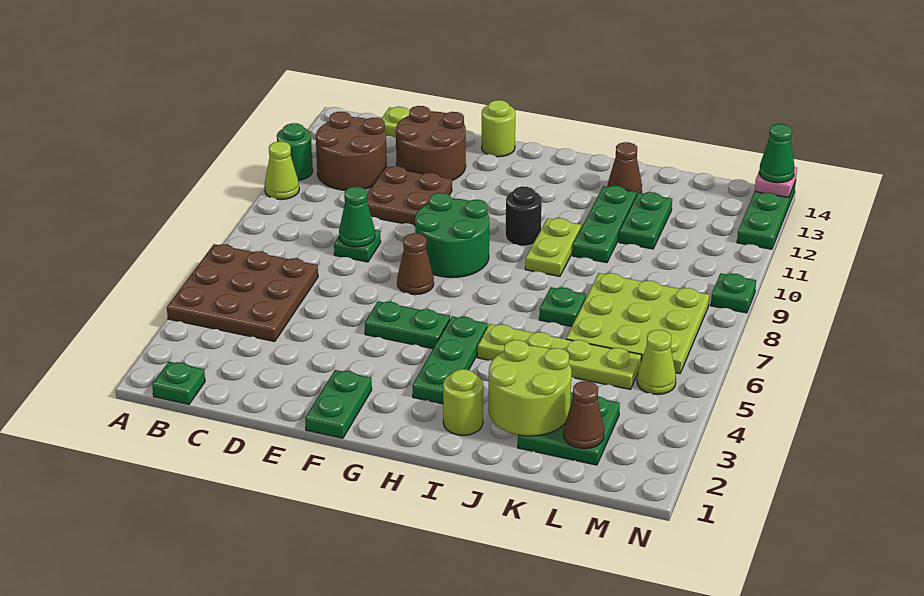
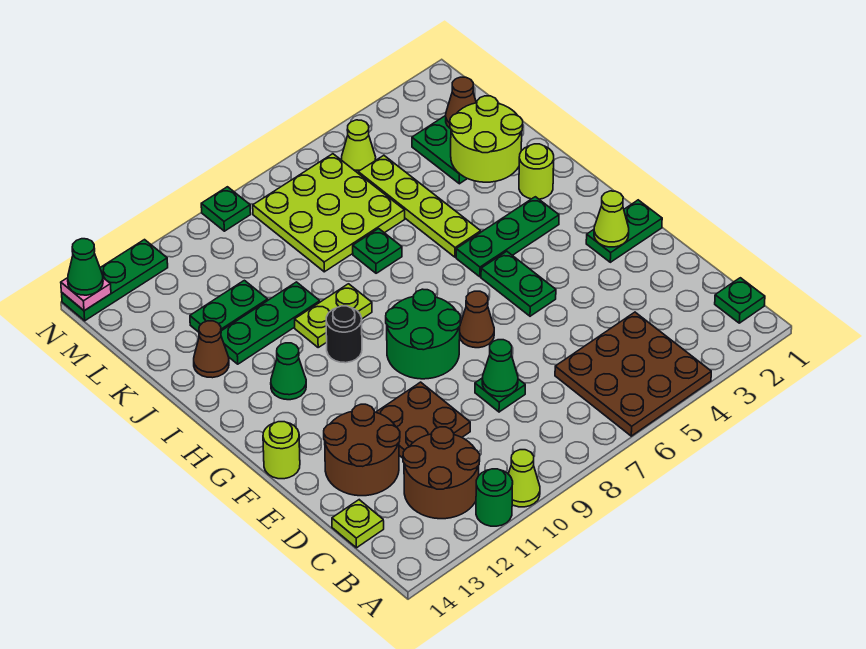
none -> lime 1x1 cone [594,191,629,247]
none -> green 1x1 cone [271,343,306,400]

